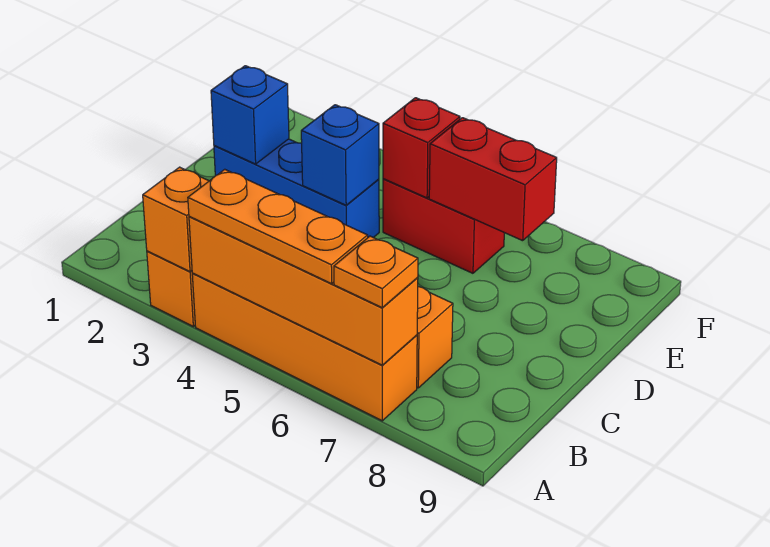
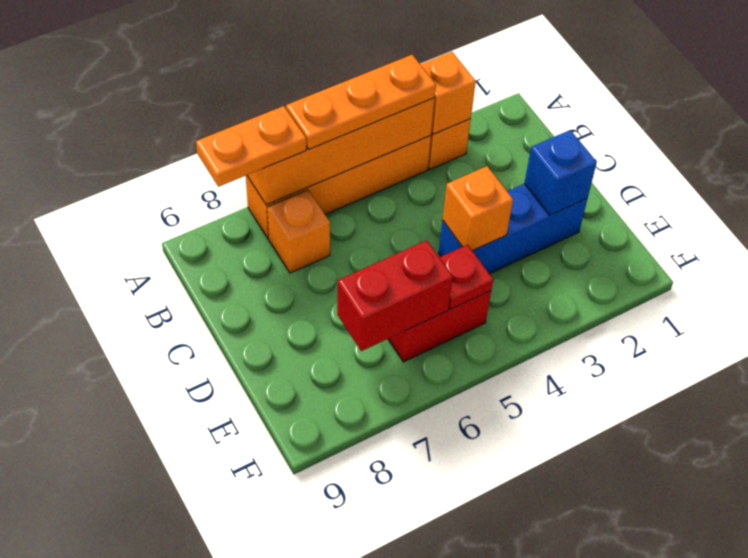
orange 1x1 plate [334,236,418,307] -> orange 1x2 plate [196,106,306,187]
blue 1x1 brick [301,105,379,205] -> orange 1x1 brick [443,166,513,251]
red 1x1 brick [383,98,460,198] -> red 1x1 plate [439,245,493,310]

